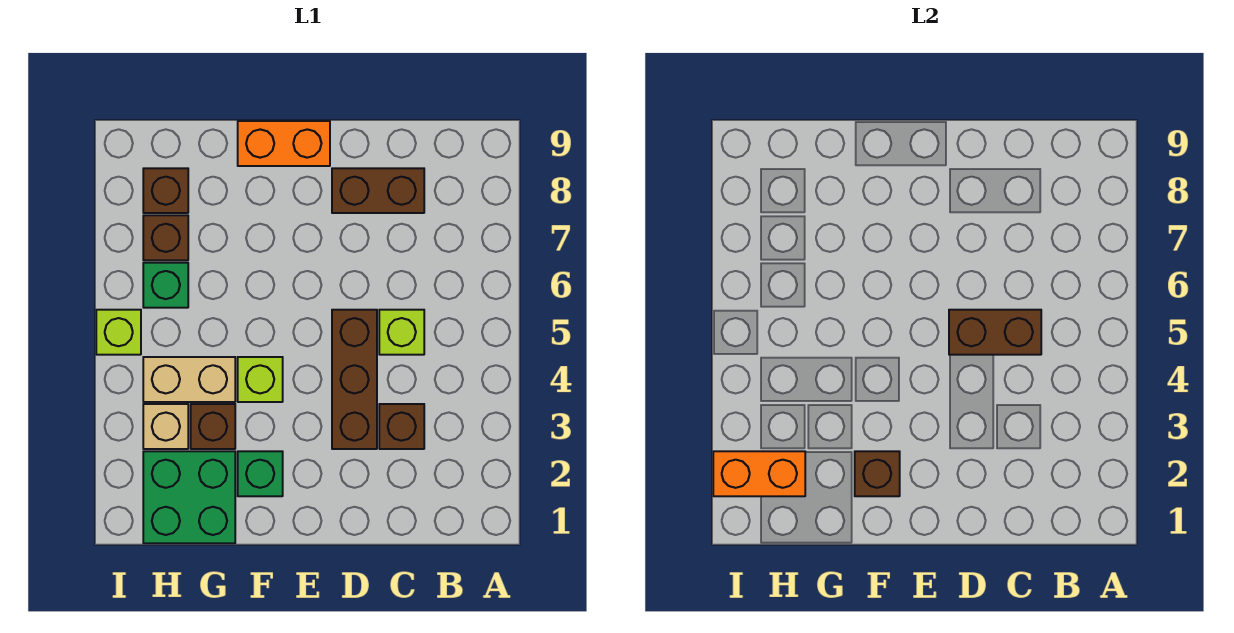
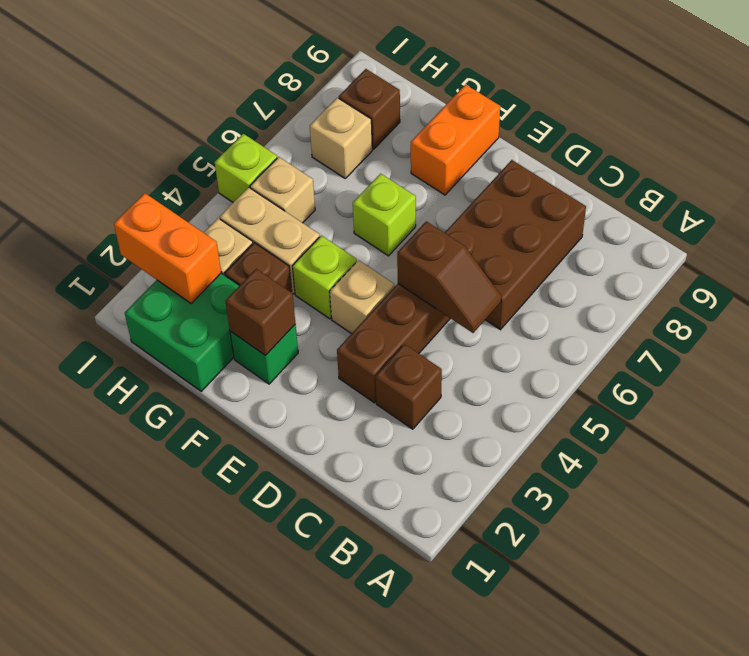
lime 1x1 brick [379,310,424,355] -> lime 1x1 brick moved to [353,174,416,256]
brown 1x2 brick [949,310,1041,355] -> brown 1x2 slope [397,221,501,333]
brown 1x2 brick [332,168,424,213] -> brown 2x3 brick [445,160,586,330]
none -> tan 1x1 brick [330,260,395,334]
orange 1x2 brick [238,121,330,166] -> orange 1x2 brick turned to [411,85,500,195]
none -> tan 1x1 brick [250,157,315,223]
green 1x1 brick [143,263,188,308] -> none
brown 1x1 brick [143,215,188,260] -> tan 1x1 brick [310,98,372,178]

